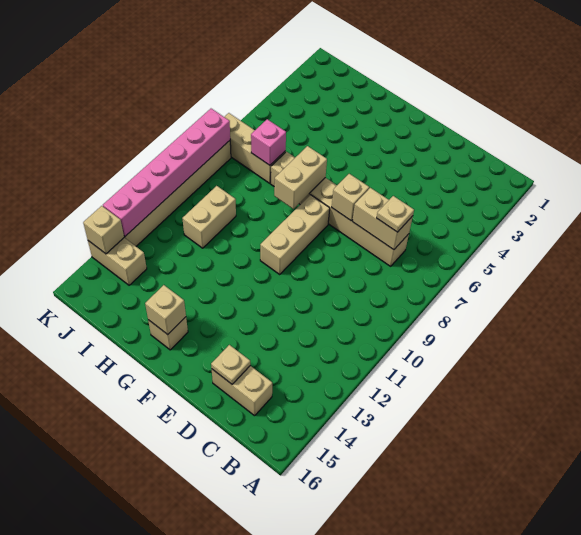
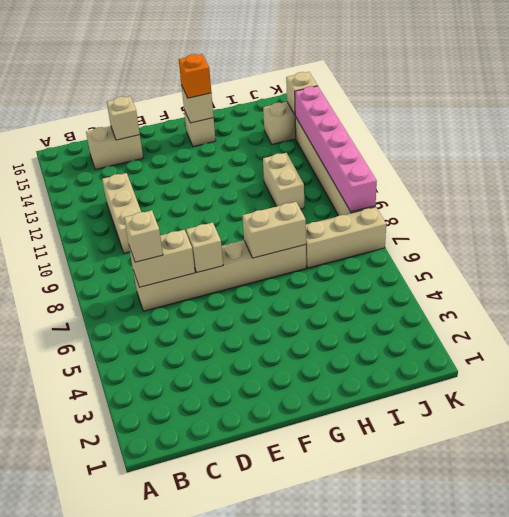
tan 1x1 plate [377,196,414,232] -> tan 1x1 brick [124,210,163,262]
tan 1x1 plate [211,345,250,384] -> tan 1x1 brick [107,96,140,140]
tan 1x3 brick [260,195,330,274] -> tan 1x3 brick moved to [102,173,141,253]
tan 1x2 brick [274,146,327,209] -> tan 1x2 brick turned to [242,202,306,258]
none -> orange 1x1 brick [179,54,211,98]
pink 1x1 brick [251,119,286,165] -> none

